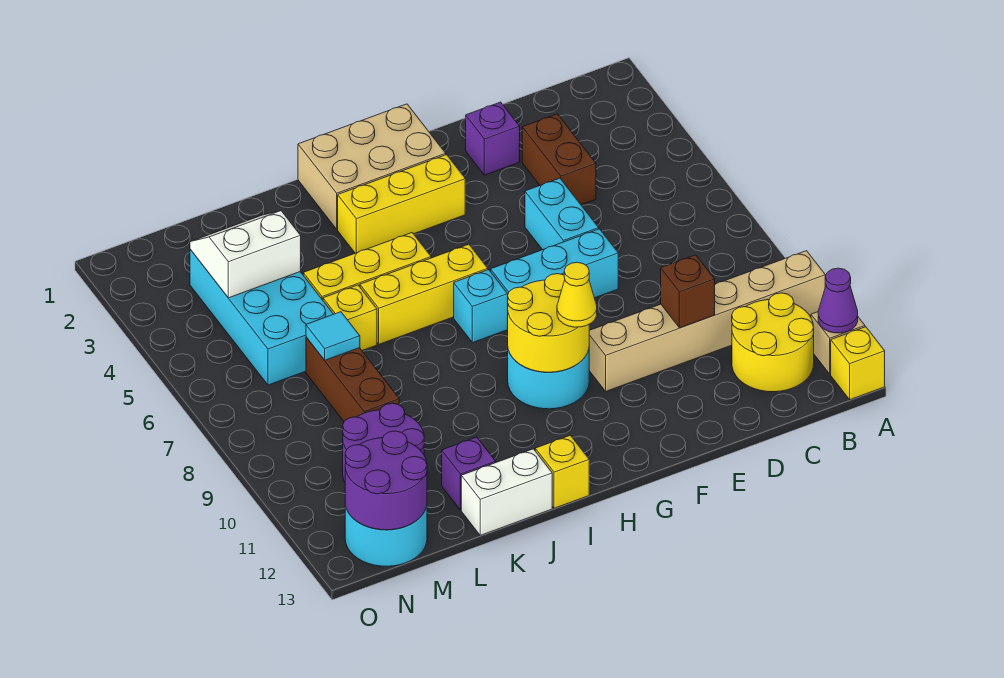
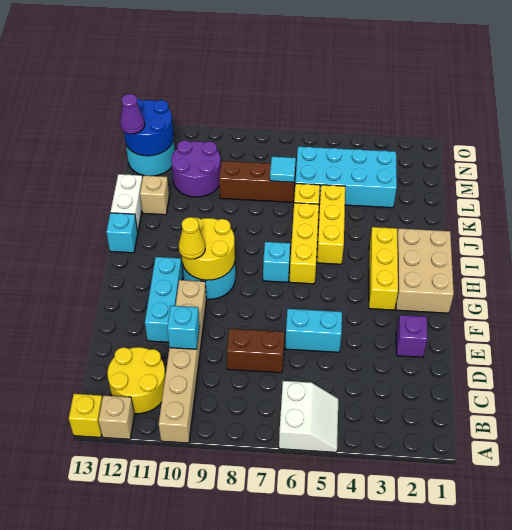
purple 1x1 cone [818,268,858,333] -> purple 1x1 cone moved to [120,94,145,134]
brown 1x2 brick [522,114,596,205] -> brown 1x2 brick moved to [227,329,284,373]
brown 1x1 brick [661,255,715,328] -> cyan 1x1 brick [167,306,200,349]
cyan 1x3 brick [491,229,618,298] -> cyan 1x3 brick moved to [145,257,183,342]
yellow 1x1 brick [535,435,589,508] -> cyan 1x1 brick [106,213,138,253]
purple 1x1 brick [442,437,496,510] -> tan 1x1 brick [140,175,169,215]
white 2x2 slope [190,211,301,298] -> white 2x2 slope moved to [279,381,338,452]
purple 2x2 round brick [345,431,427,530] -> blue 2x2 round brick [124,99,173,156]

